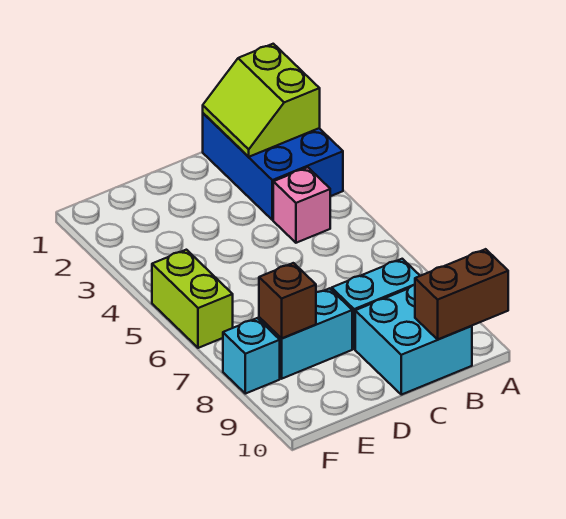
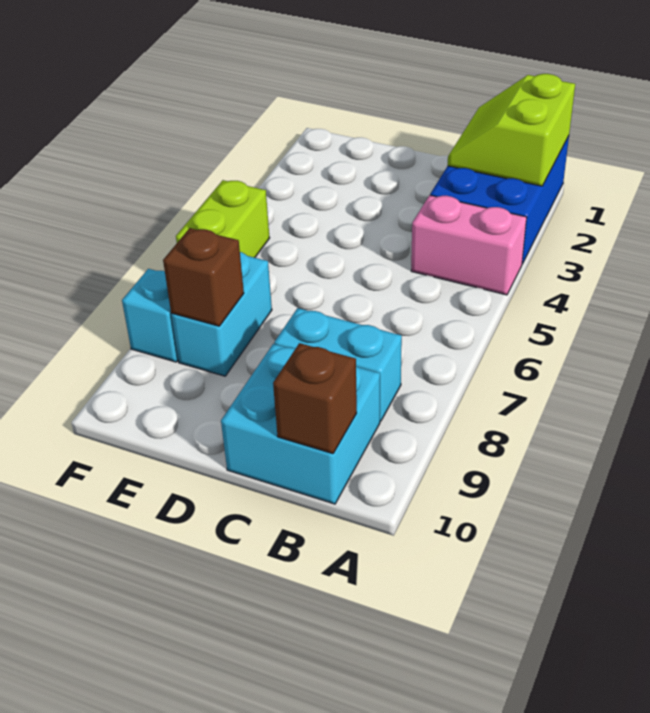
brown 1x2 brick [415,249,508,339] -> brown 1x1 brick [273,343,357,454]
pink 1x1 brick [273,167,330,243] -> pink 1x2 brick [411,195,527,295]
cyan 1x2 brick [259,288,352,379] -> cyan 1x2 brick turned to [171,252,272,376]

